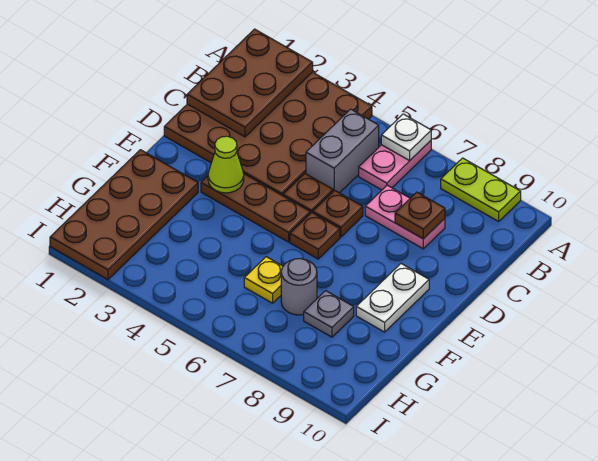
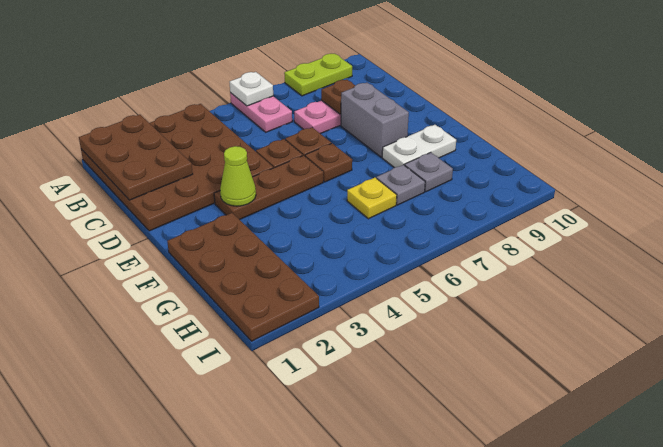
grey 1x2 brick [306,109,379,193] -> grey 1x2 brick moved to [341,83,409,157]
white 1x2 plate [356,264,429,332] -> white 1x2 plate turned to [382,125,456,168]
grey 1x1 round brick [281,259,317,315] -> grey 1x1 plate [376,165,425,205]

